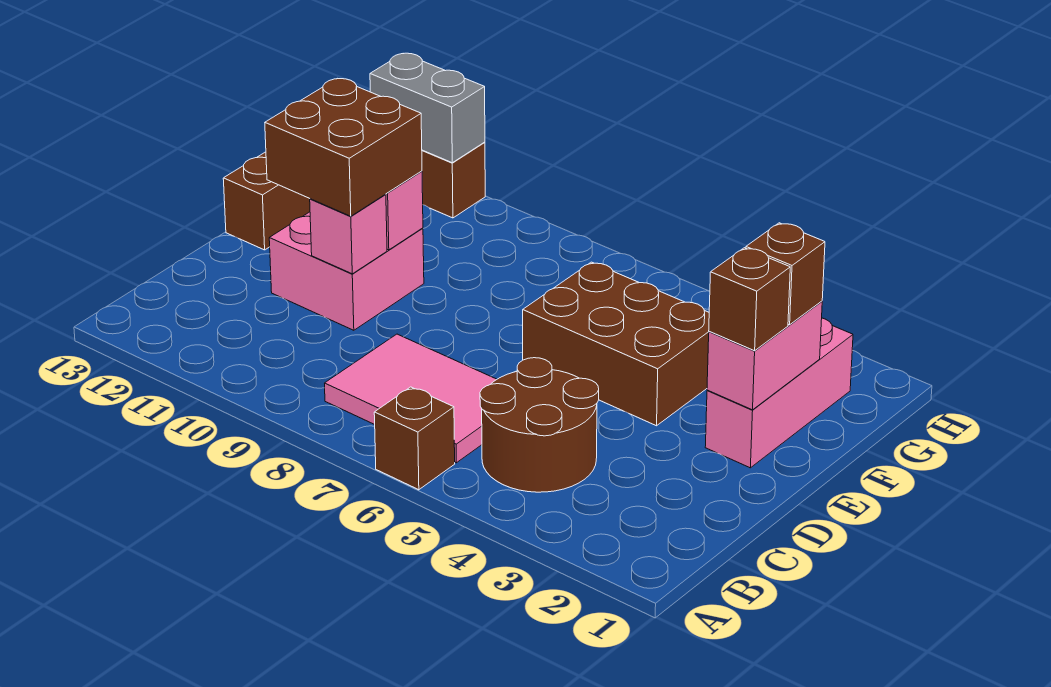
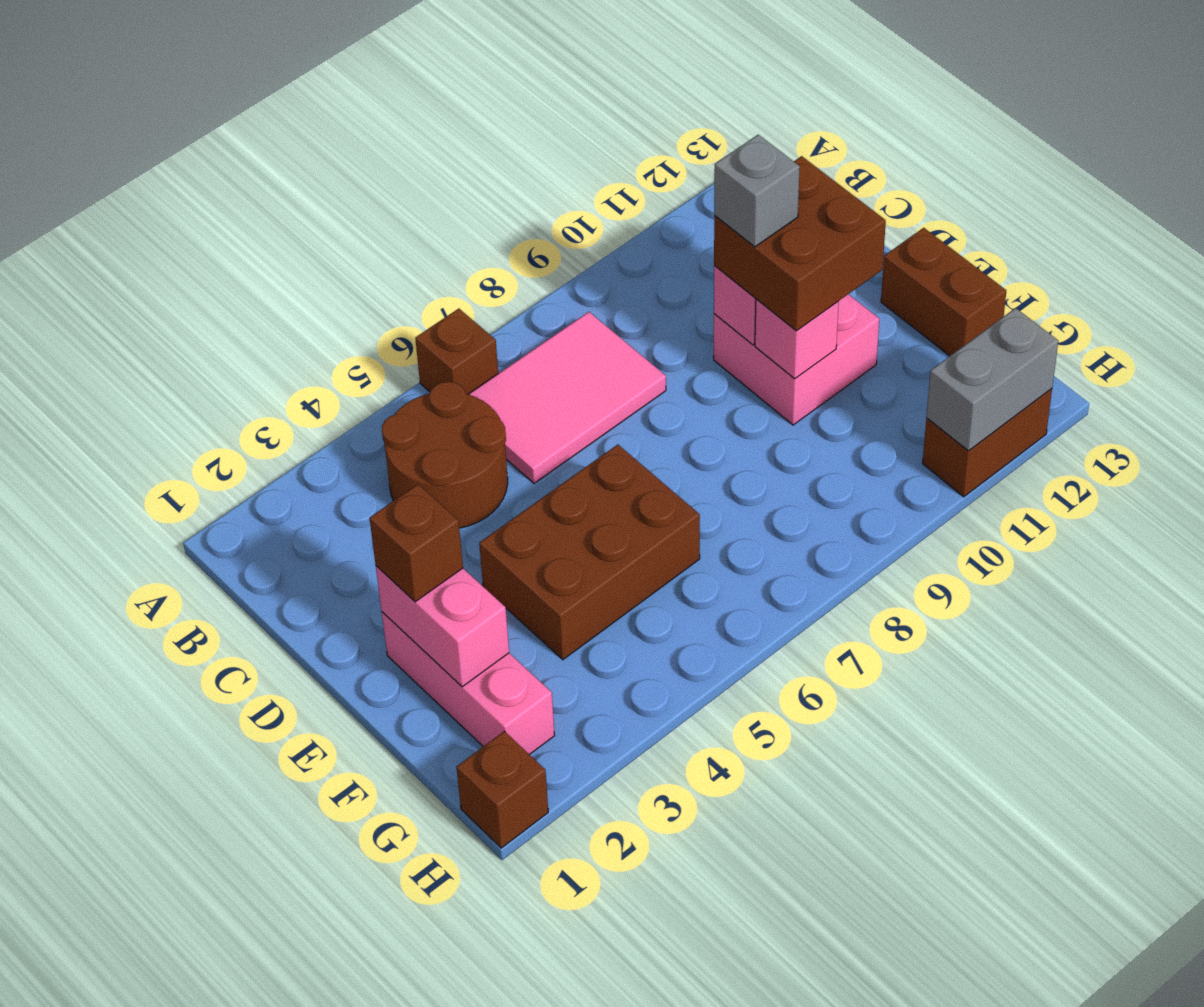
none -> grey 1x1 brick [714,135,800,247]
brown 1x1 brick [746,223,825,325] -> brown 1x1 brick moved to [456,731,548,848]

